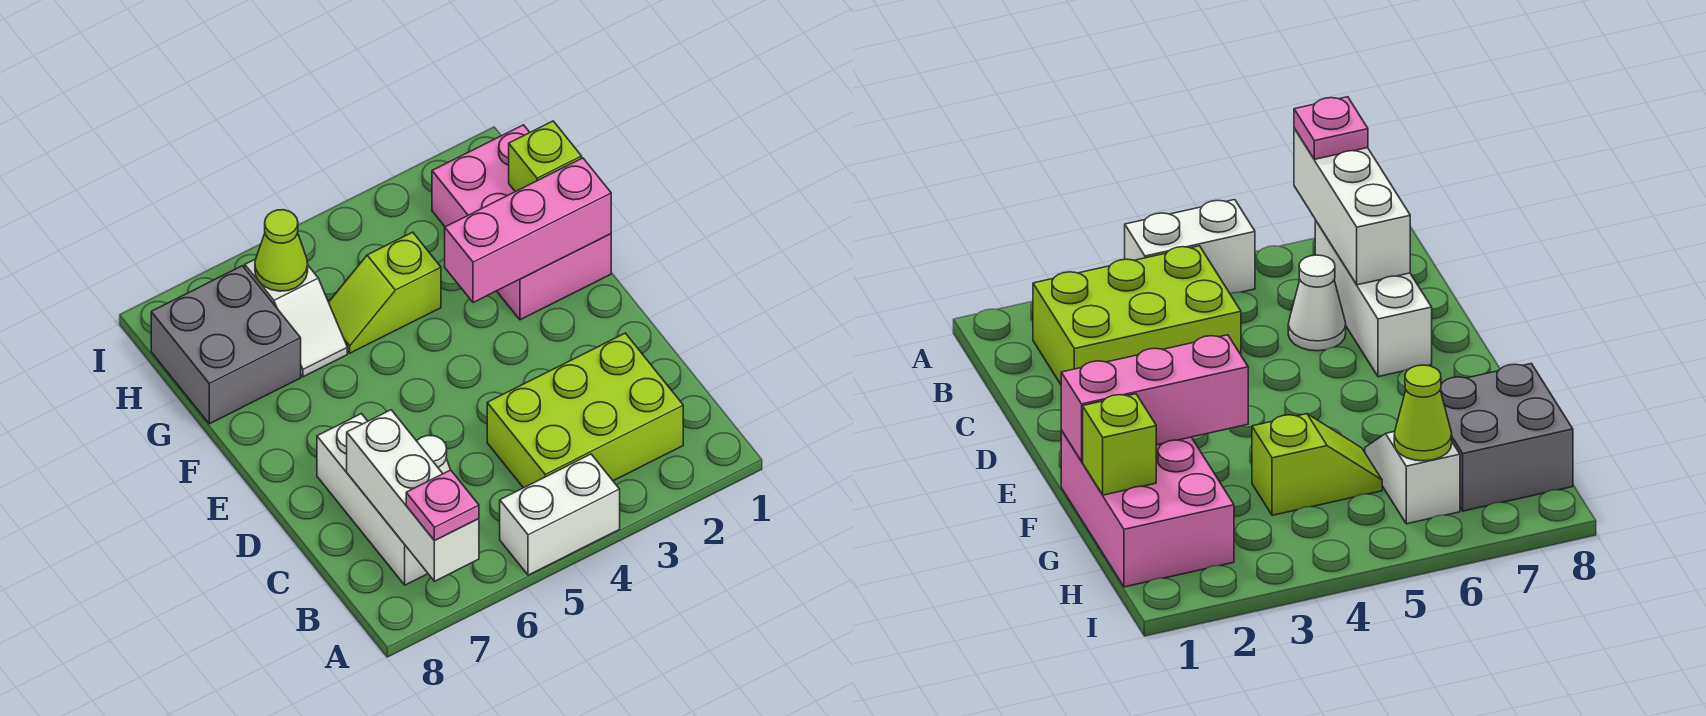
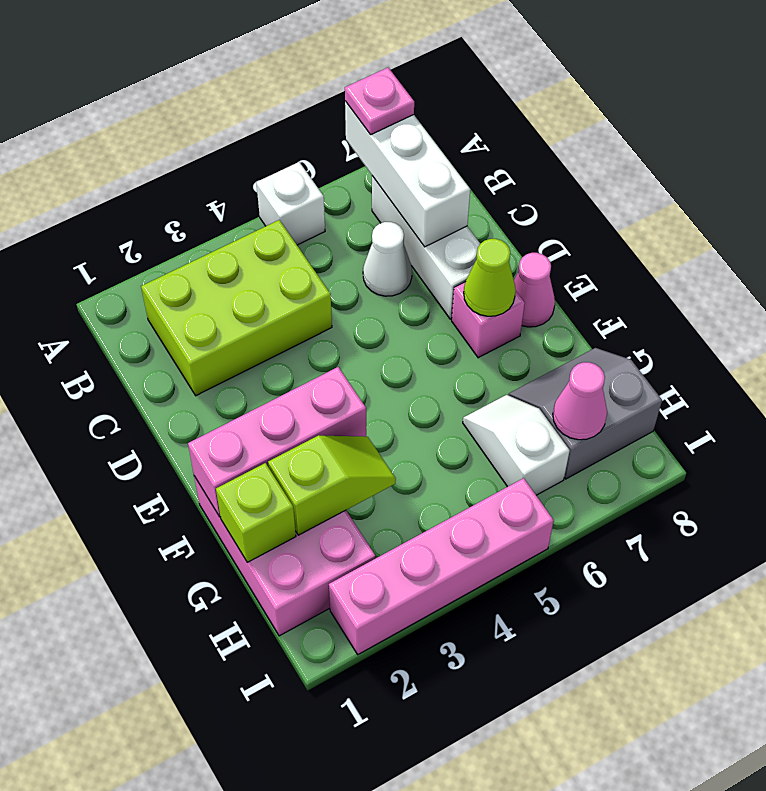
white 1x2 brick [500,454,620,575] -> white 1x1 brick [256,162,325,245]
none -> pink 1x1 brick [452,282,525,358]
none -> pink 1x1 cone [514,253,555,327]
lime 1x2 slope [329,232,441,353] -> lime 1x2 slope moved to [268,435,396,535]
grey 2x2 brick [151,266,301,424] -> grey 2x2 slope [509,348,662,479]
lime 1x1 cone [255,210,308,291] -> lime 1x1 cone moved to [464,239,516,316]
none -> pink 1x1 cone [553,362,607,440]
none -> pink 1x4 brick [329,478,554,654]

